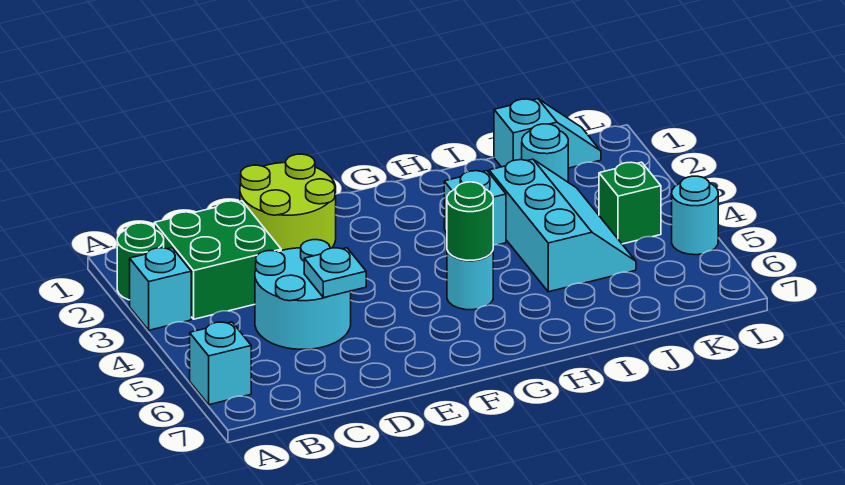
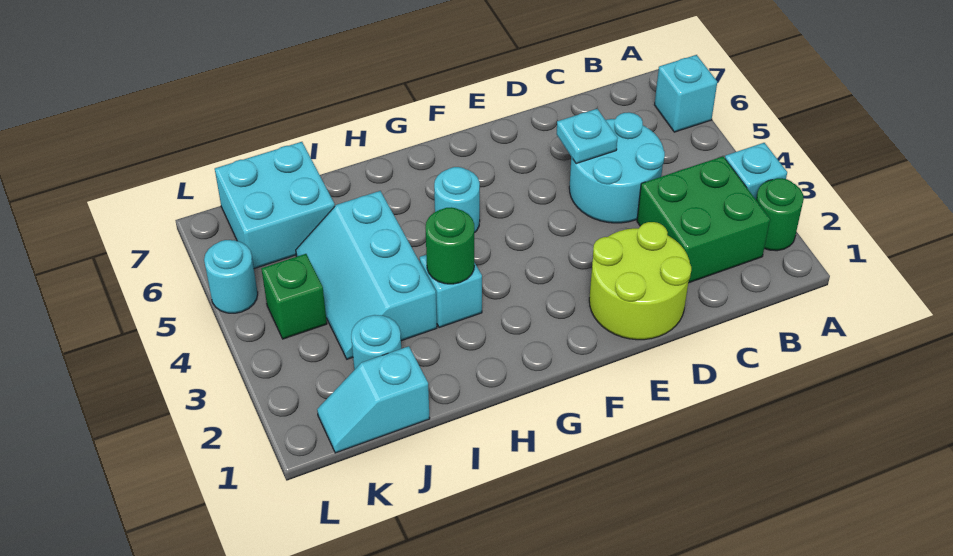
green 1x1 round brick [447,182,493,260] -> green 1x1 round brick moved to [426,207,474,284]
none -> cyan 2x2 brick [215,142,335,269]

